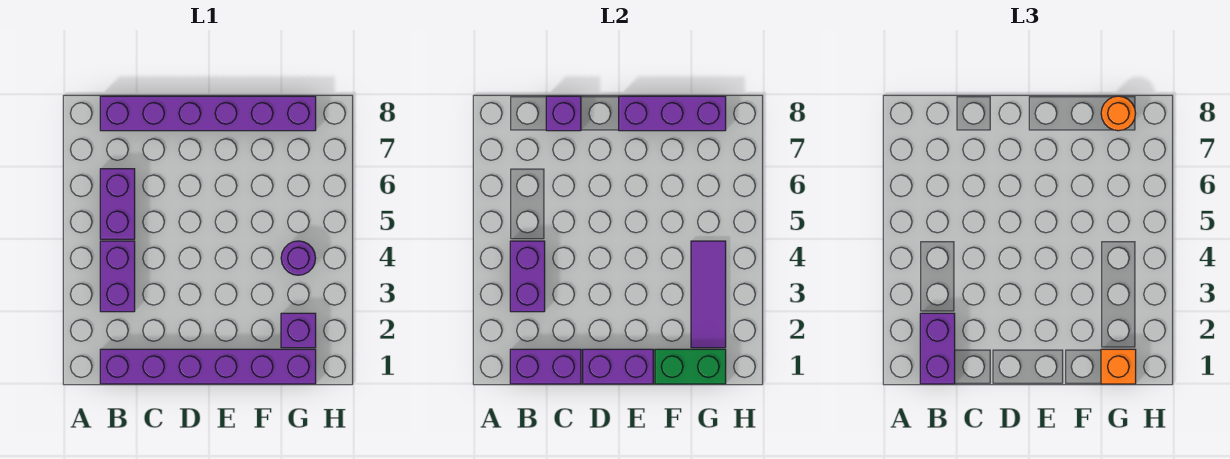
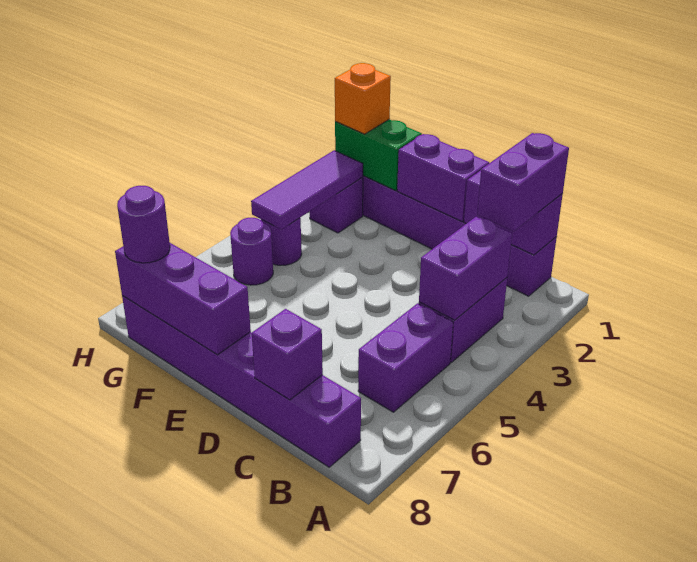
none -> purple 1x1 round brick [230,218,273,285]
orange 1x1 round brick [1101,96,1136,131] -> purple 1x1 round brick [117,186,170,263]

